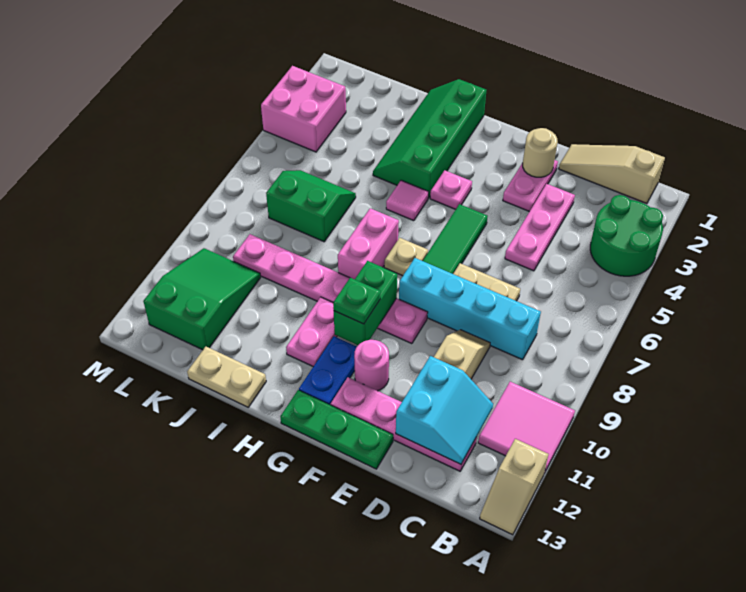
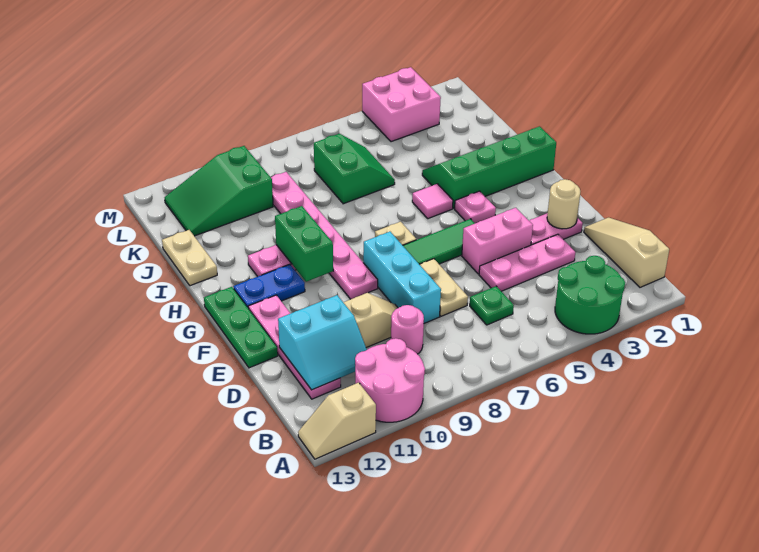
pink 2x2 tile [478,382,575,473] -> pink 2x2 round brick [355,338,425,422]
cyan 1x4 brick [399,258,541,360] -> cyan 1x3 brick [363,232,441,323]
pink 1x1 round brick [354,340,389,391] -> pink 1x1 round brick moved to [391,305,424,354]
green 1x2 brick [334,261,397,345] -> green 1x2 brick turned to [275,206,333,282]
green 1x1 plate [333,278,381,324] -> green 1x1 plate moved to [470,286,514,325]
pink 1x2 brick [338,208,399,279] -> pink 1x2 brick moved to [462,208,533,274]
green 2x3 slope [143,248,261,350] -> green 2x3 slope turned to [165,146,273,236]

